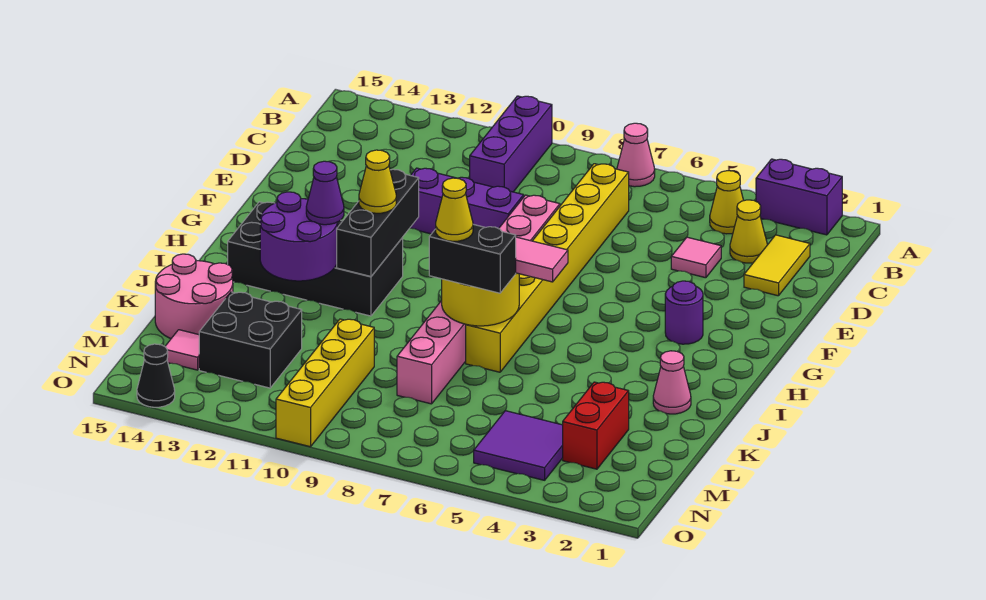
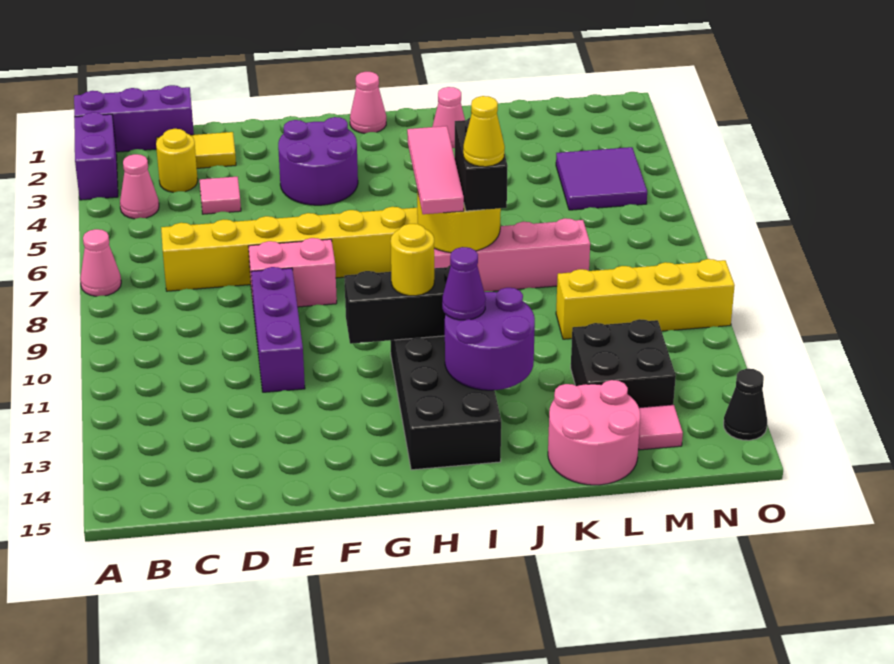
purple 1x3 brick [470,96,552,192] -> purple 1x3 brick moved to [74,85,194,152]
yellow 1x1 cone [710,171,744,234] -> pink 1x1 cone [120,154,159,219]
yellow 1x1 cone [730,200,767,263] -> yellow 1x1 round brick [156,129,198,192]
purple 1x1 round brick [665,281,703,344] -> purple 2x2 round brick [278,117,358,205]
none -> pink 1x1 cone [350,72,386,133]
yellow 1x1 cone [359,150,396,213] -> yellow 1x1 round brick [391,224,434,296]
red 1x2 brick [563,382,629,469] -> none

